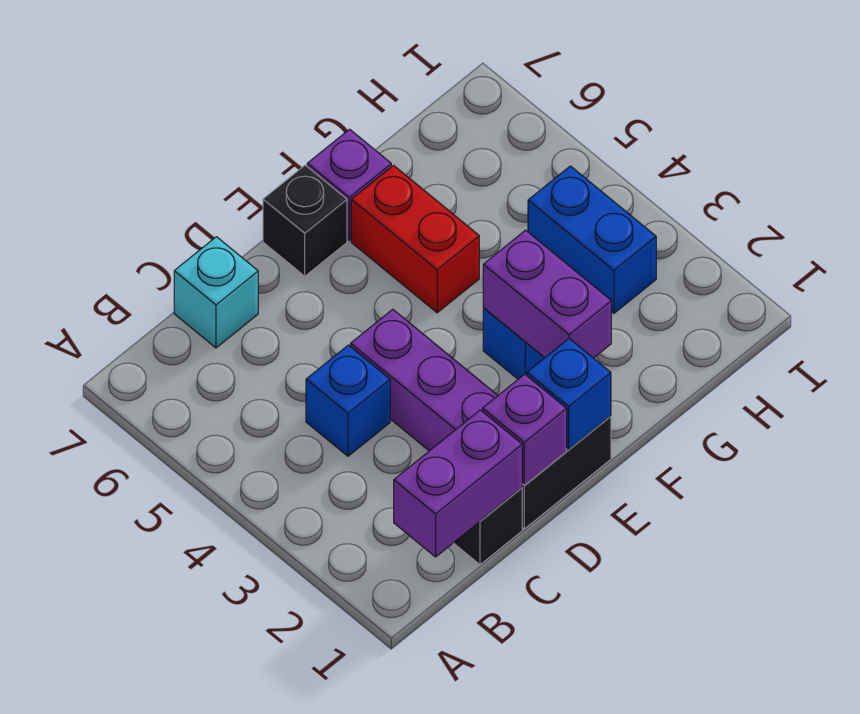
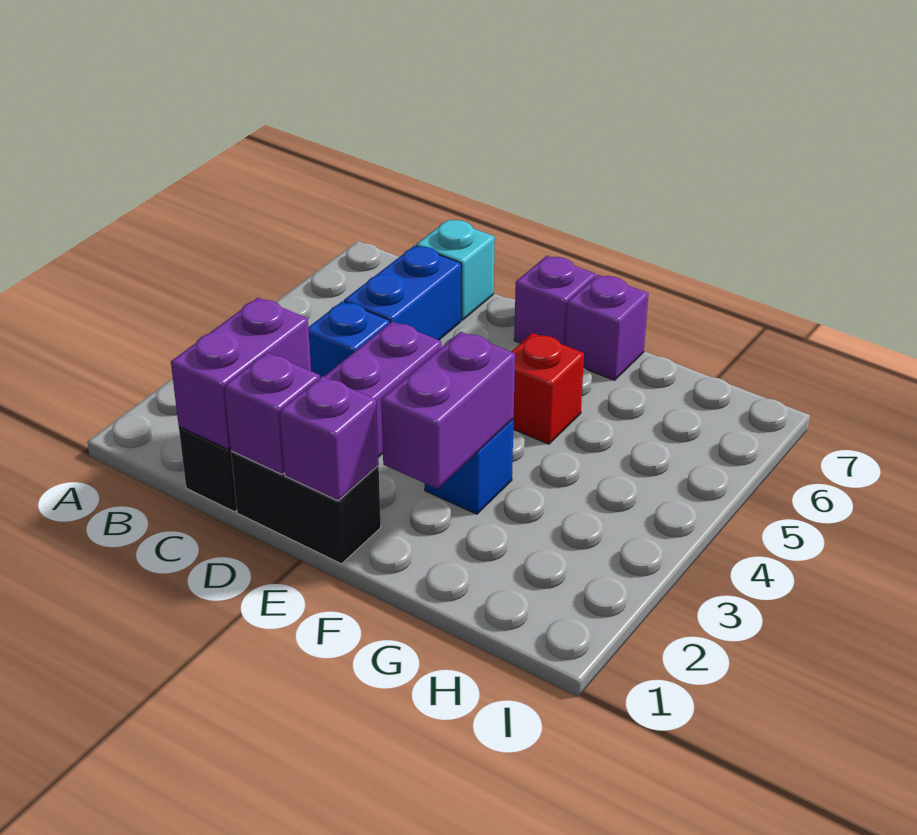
purple 1x2 brick [394,410,522,557] -> purple 1x2 brick turned to [171,298,311,449]
blue 1x1 brick [527,338,611,449] -> purple 1x1 brick [280,376,379,501]
black 1x1 brick [263,165,347,276] -> purple 1x1 brick [514,256,596,346]
red 1x2 brick [351,165,479,313] -> red 1x1 brick [511,333,584,444]
blue 1x2 brick [528,166,656,313] -> blue 1x2 brick moved to [344,245,461,340]

